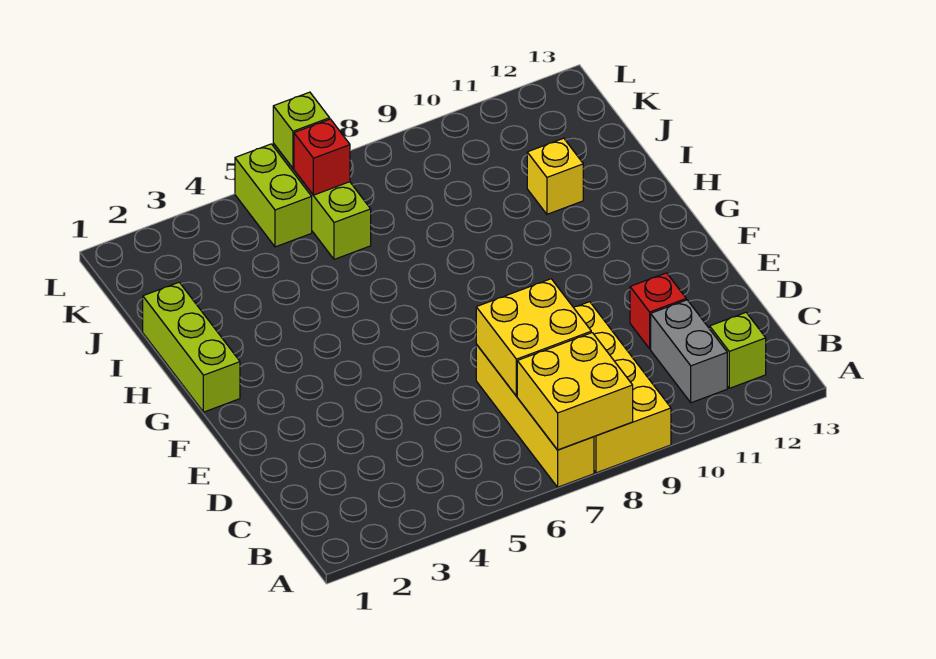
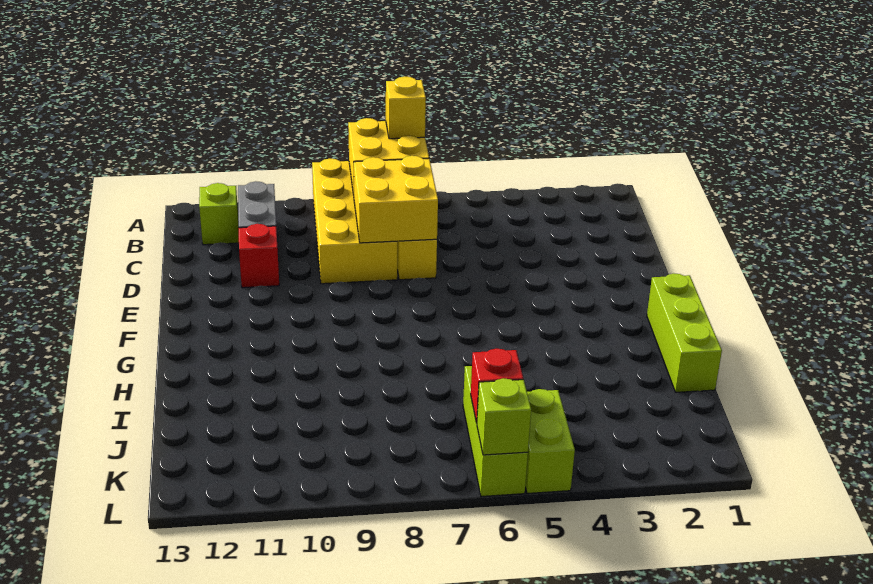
yellow 1x1 brick [527,138,583,214] -> yellow 1x1 brick moved to [386,76,426,139]

